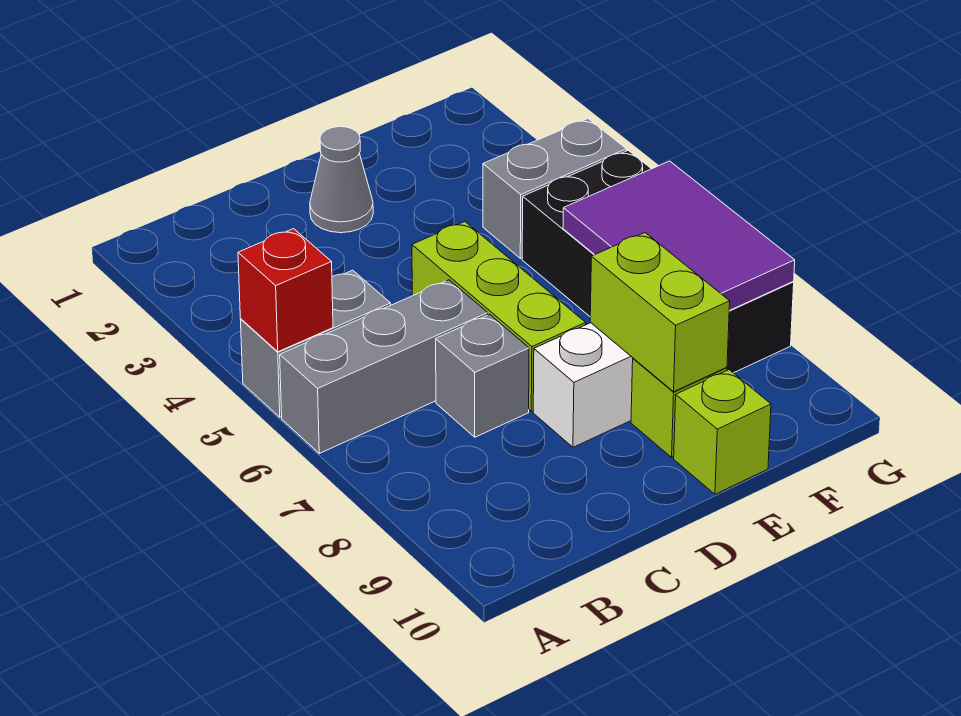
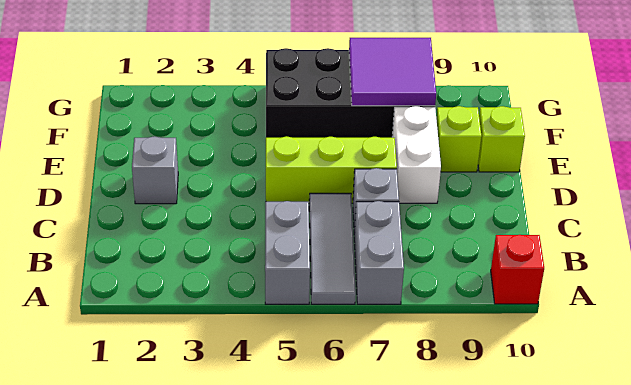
red 1x1 brick [238,229,333,352] -> red 1x1 brick moved to [491,235,544,304]
grey 1x3 brick [280,280,488,453] -> grey 1x3 tile [309,193,356,304]
grey 1x1 cone [310,127,373,233] -> grey 1x1 brick [132,136,178,204]
lime 1x2 brick [590,233,730,392] -> none
grey 1x2 brick [483,119,626,258] -> grey 1x2 brick moved to [354,201,404,304]
purple 2x3 tile [563,161,795,311] -> purple 2x2 tile [349,38,436,106]

